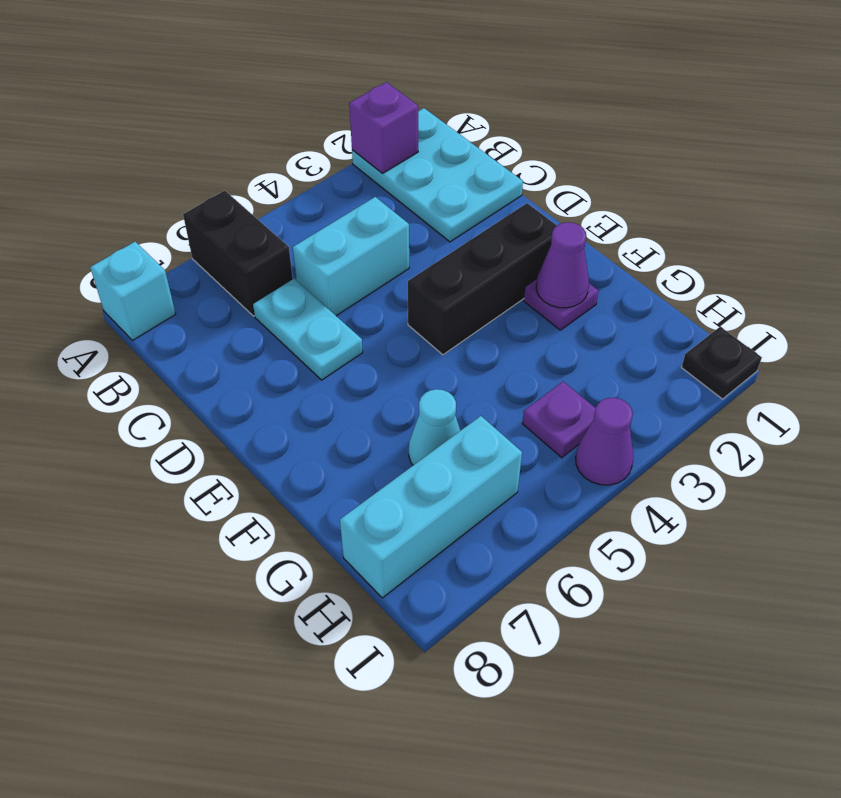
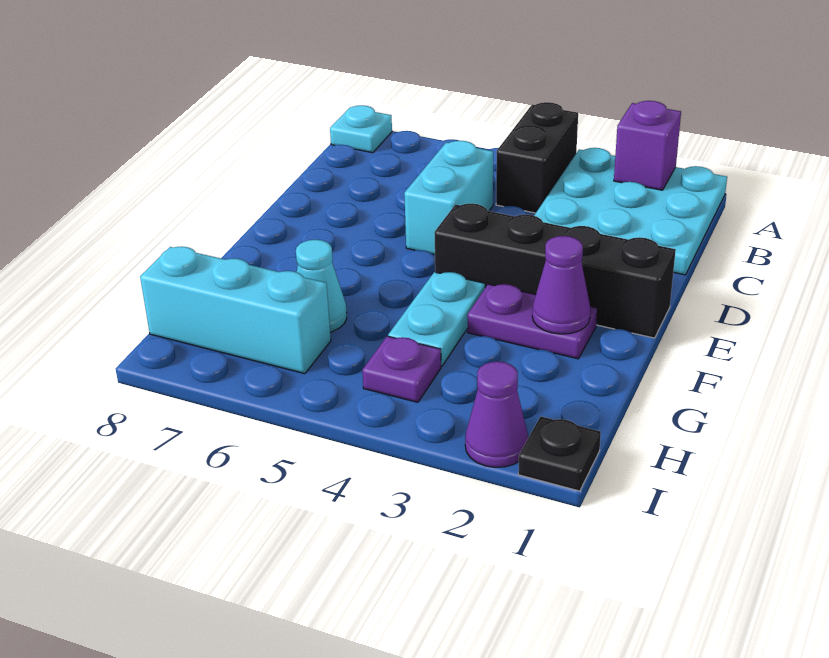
cyan 2x3 plate [352,108,523,242] -> cyan 3x3 plate [534,148,727,275]
black 1x2 brick [183,191,293,316] -> black 1x2 brick moved to [496,102,578,213]
cyan 1x1 brick [90,242,176,340] -> cyan 1x1 plate [330,105,392,153]
cyan 1x2 brick [293,197,409,316] -> cyan 1x2 brick turned to [404,141,493,255]
cyan 1x2 plate [253,279,363,380] -> cyan 1x2 plate moved to [388,272,485,366]
black 1x3 brick [408,203,557,355] -> black 1x4 brick [434,204,676,338]
purple 1x1 plate [524,280,599,330] -> purple 1x2 plate [467,284,597,359]
purple 1x1 cone [576,398,633,485] -> purple 1x1 cone moved to [465,361,528,467]

